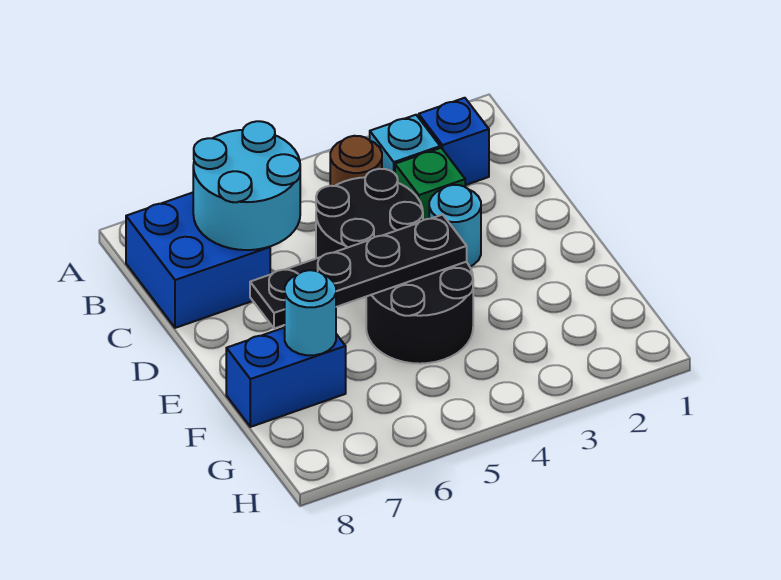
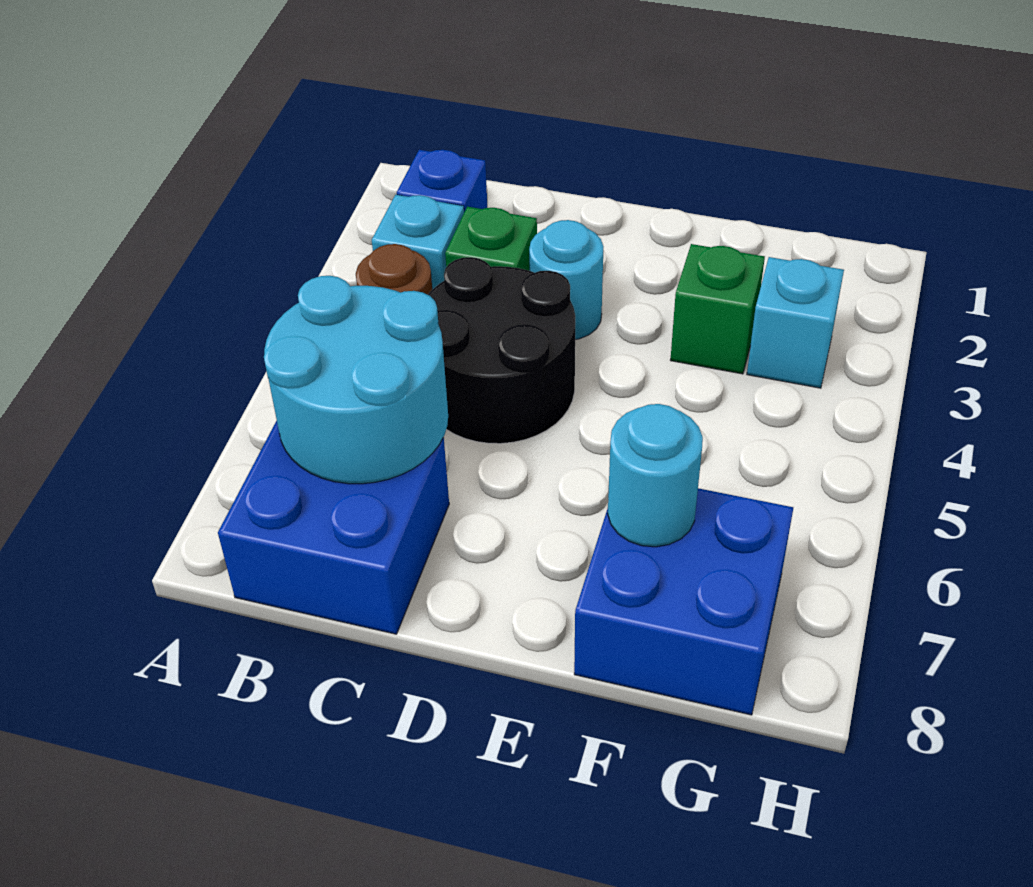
black 2x2 round brick [366,262,473,364] -> none
black 1x4 plate [250,215,467,329] -> none
none -> green 1x1 brick [671,244,765,374]
blue 1x2 brick [226,328,346,427] -> blue 2x2 brick [574,488,793,715]
none -> cyan 1x1 brick [747,257,844,388]

